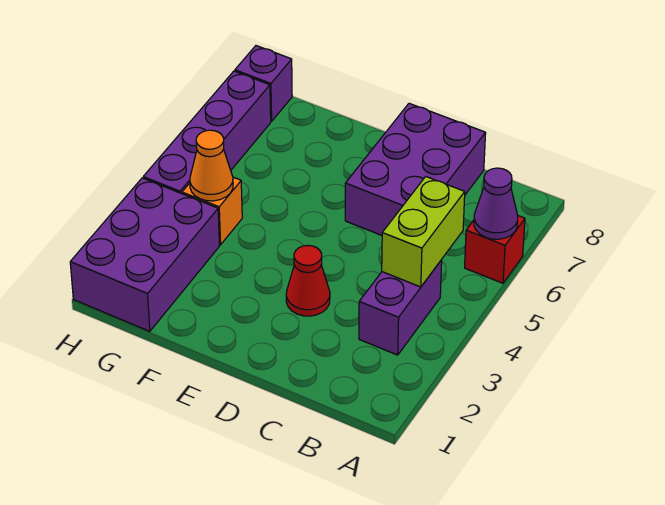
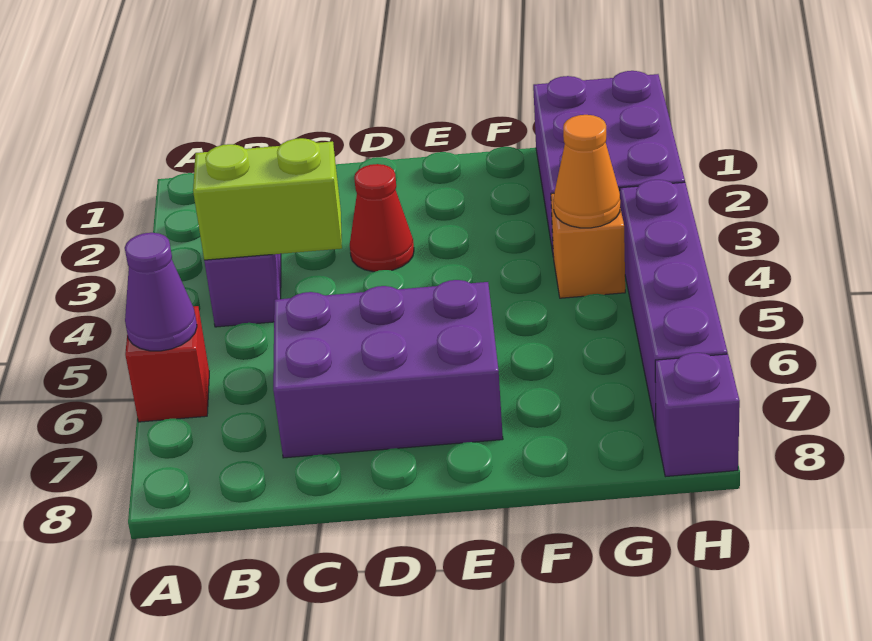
lime 1x2 brick [382,177,465,287] -> lime 1x2 brick turned to [193,138,342,260]
purple 2x3 brick [345,103,486,235] -> purple 2x3 brick turned to [273,280,503,458]

